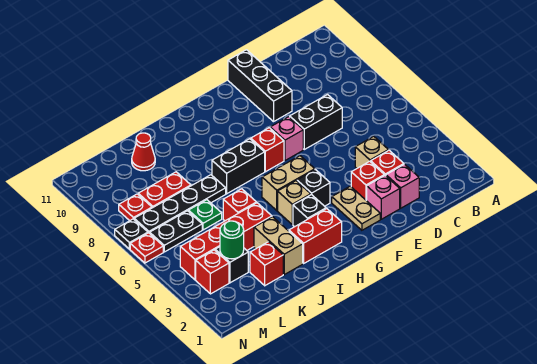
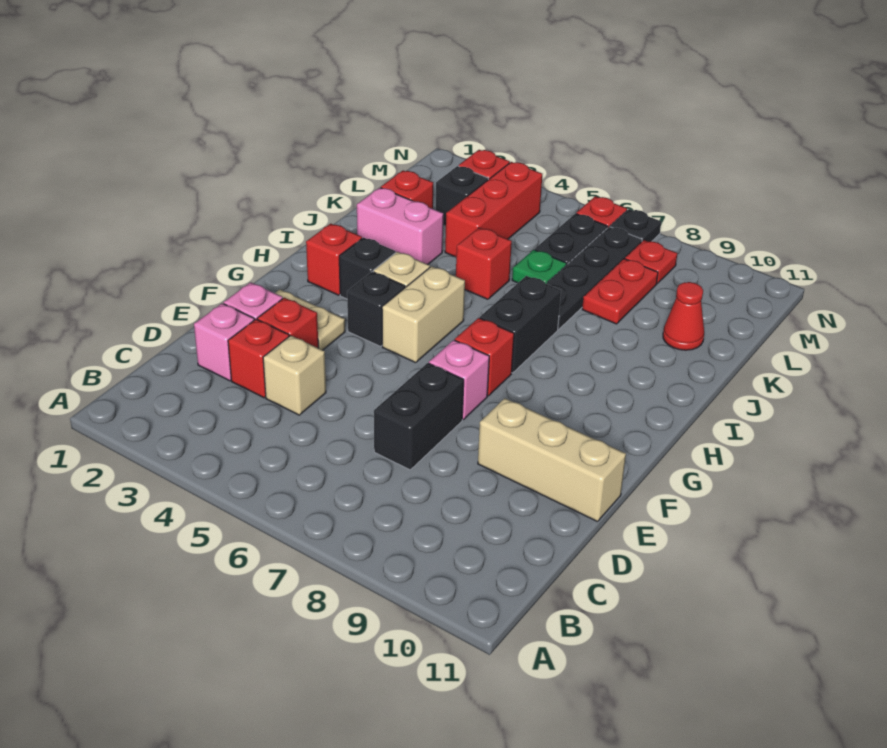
black 1x3 brick [228,50,292,122] -> tan 1x3 brick [478,398,626,522]
red 1x2 brick [289,209,342,263] -> red 1x1 brick [306,224,362,295]
tan 1x2 brick [254,217,303,275] -> pink 1x2 brick [357,188,443,264]
red 1x4 brick [180,203,272,280] -> red 1x3 brick [445,162,542,257]
green 1x1 round brick [220,221,244,259] -> none

